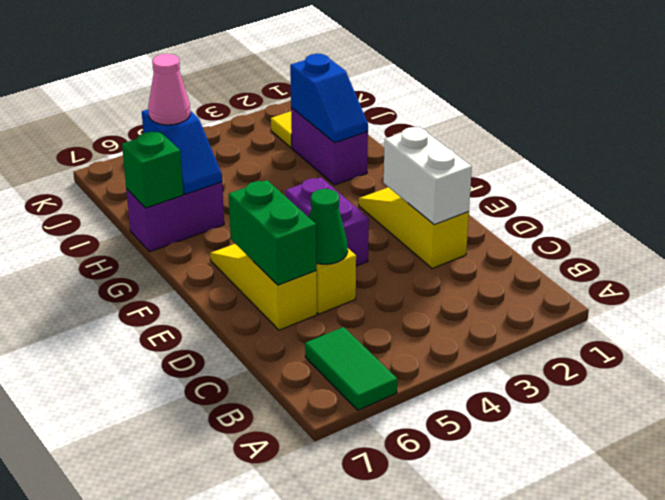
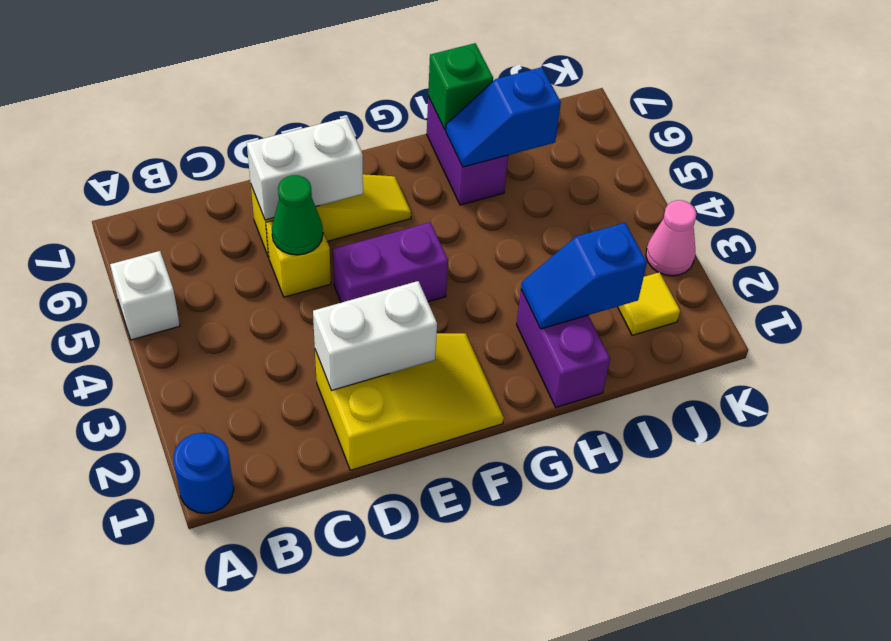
none -> blue 1x1 round brick [173,433,234,513]
none -> white 1x1 brick [110,251,180,340]
green 1x2 tile [305,327,397,410] -> none
yellow 1x3 slope [359,187,469,269] -> yellow 2x3 slope [315,333,504,470]
green 1x2 brick [229,180,317,285] -> white 1x2 brick [247,117,363,220]
purple 1x2 brick [291,108,368,185] -> purple 1x2 brick turned to [516,290,610,407]
pink 1x1 cone [148,54,190,125] -> pink 1x1 cone moved to [646,200,696,276]

